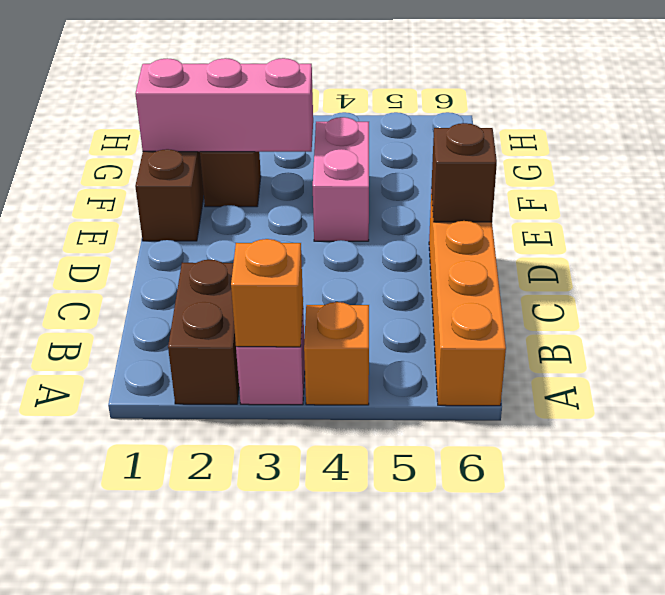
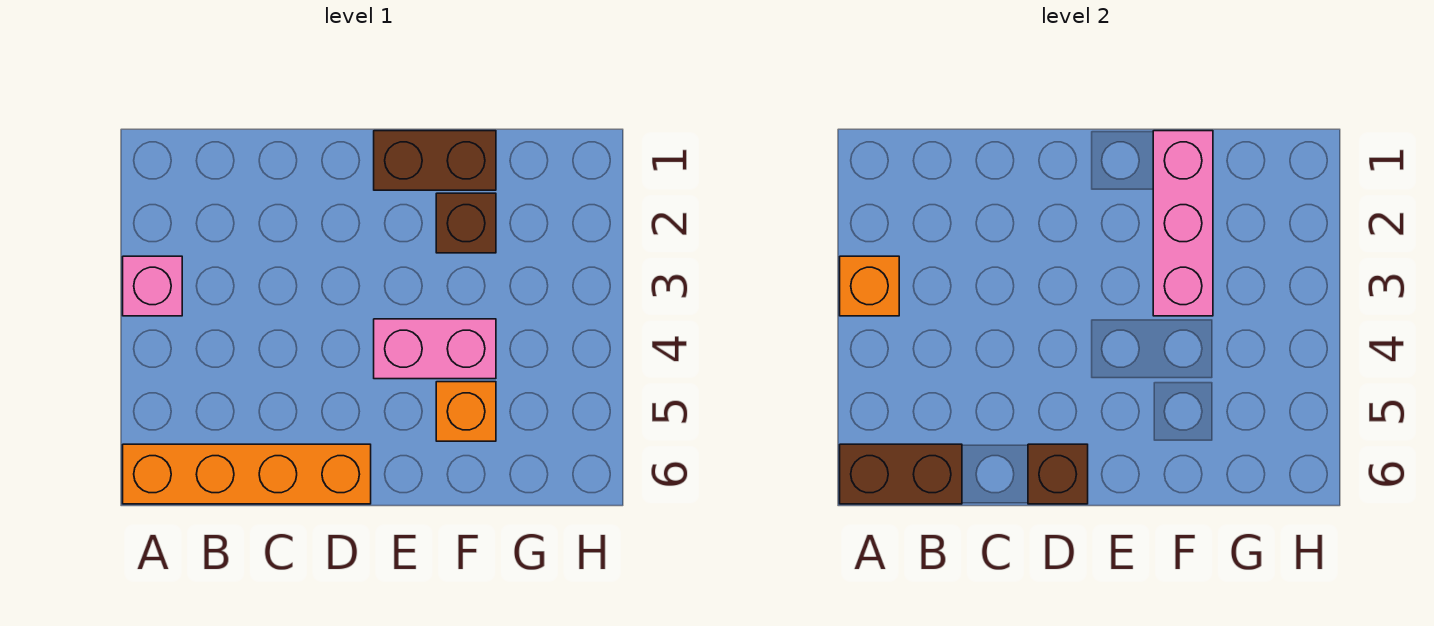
brown 1x2 brick [168,260,239,404] -> brown 1x2 brick moved to [840,444,962,504]
orange 1x1 brick [304,302,369,405] -> orange 1x1 brick moved to [436,382,496,441]

